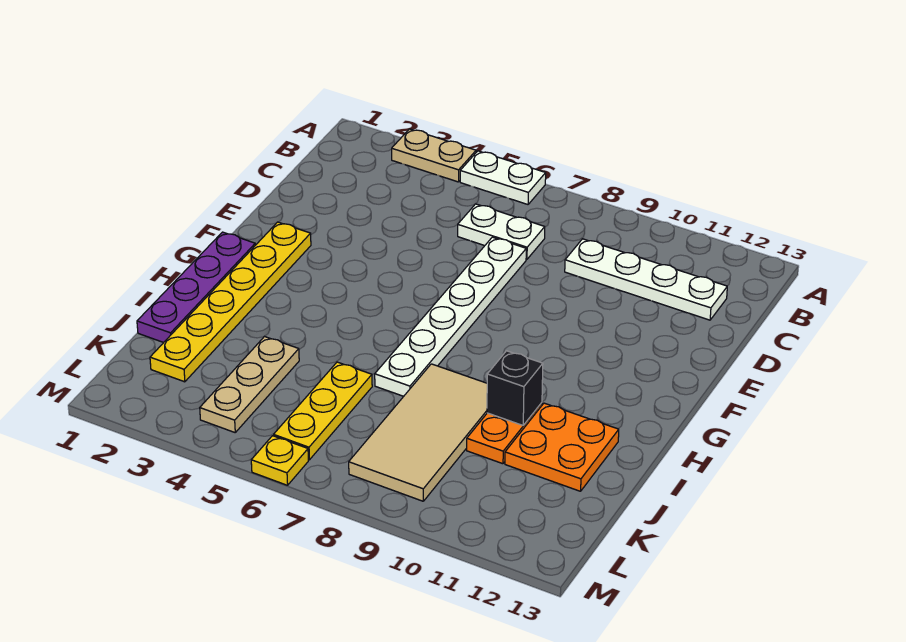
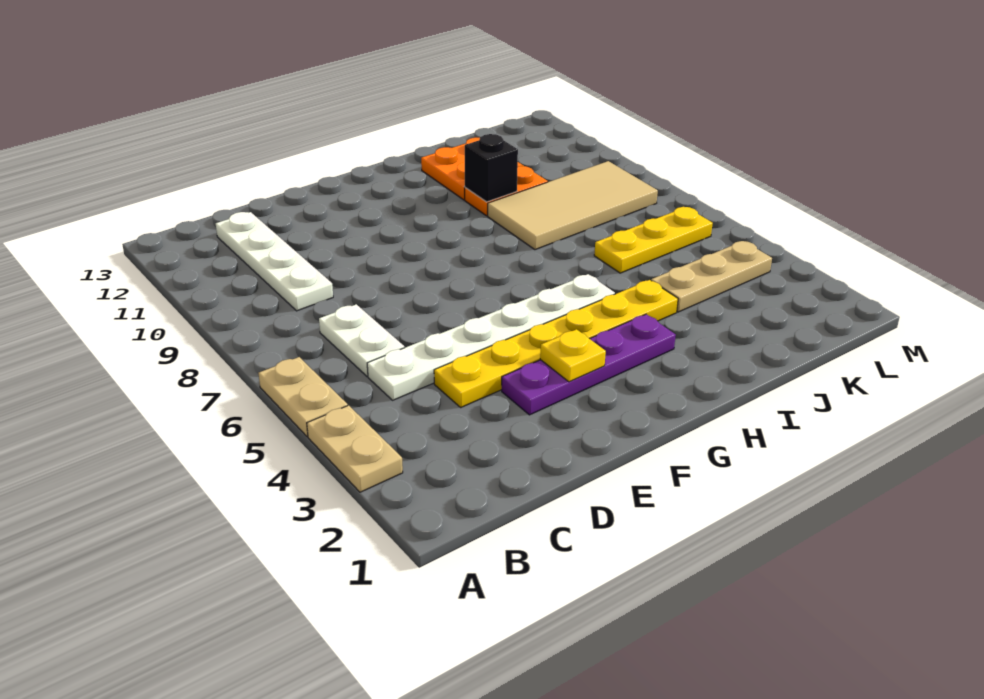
white 1x2 plate [460,151,546,204] -> tan 1x2 plate [258,357,348,437]
white 1x6 plate [375,237,526,396] -> white 1x6 plate moved to [367,274,615,400]
yellow 1x6 plate [150,222,311,382] -> yellow 1x6 plate moved to [434,280,678,407]
purple 1x4 plate [137,232,255,343] -> purple 1x4 plate moved to [502,314,676,415]
yellow 1x1 plate [251,436,308,485] -> yellow 1x1 plate moved to [540,329,606,382]

